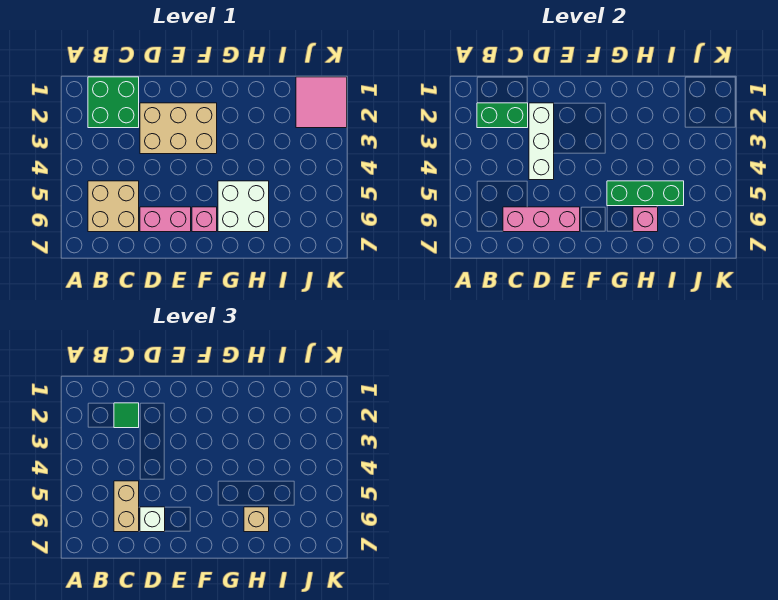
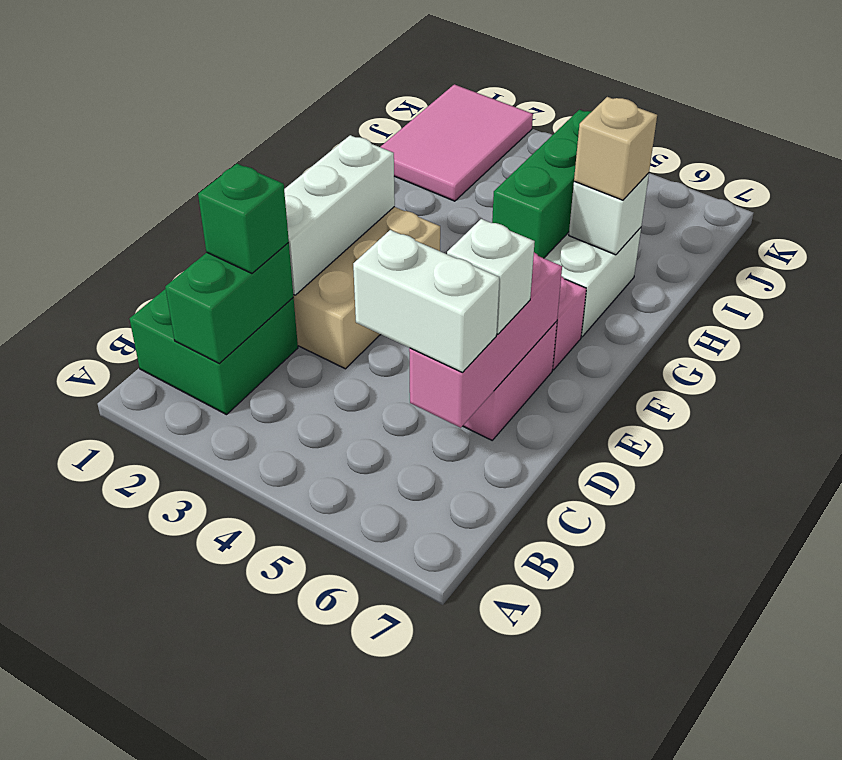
tan 2x2 brick [88,181,139,232] -> none
green 1x1 tile [114,403,139,428] -> green 1x1 brick [198,164,289,273]
tan 1x2 brick [114,481,139,532] -> white 1x2 brick [353,230,500,372]
white 1x3 brick [529,103,554,180] -> white 1x3 brick turned to [284,135,395,295]
pink 1x1 brick [633,207,658,232] -> white 1x1 brick [569,173,649,255]
pink 2x2 tile [296,77,347,128] -> pink 2x3 tile [381,84,533,201]

